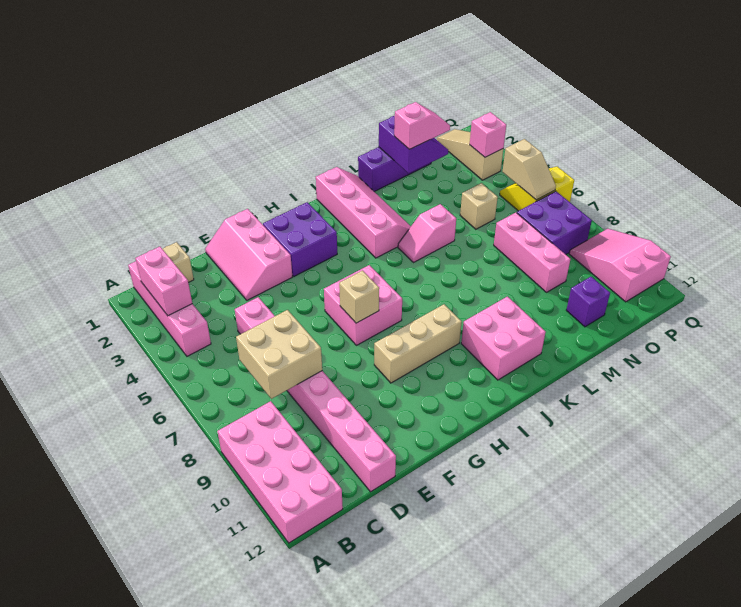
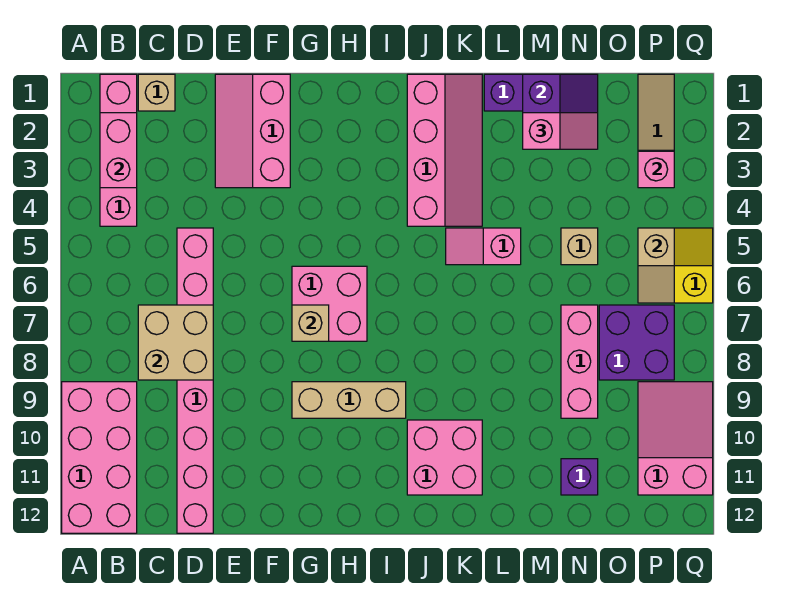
purple 2x2 brick [263,202,337,276] -> none

